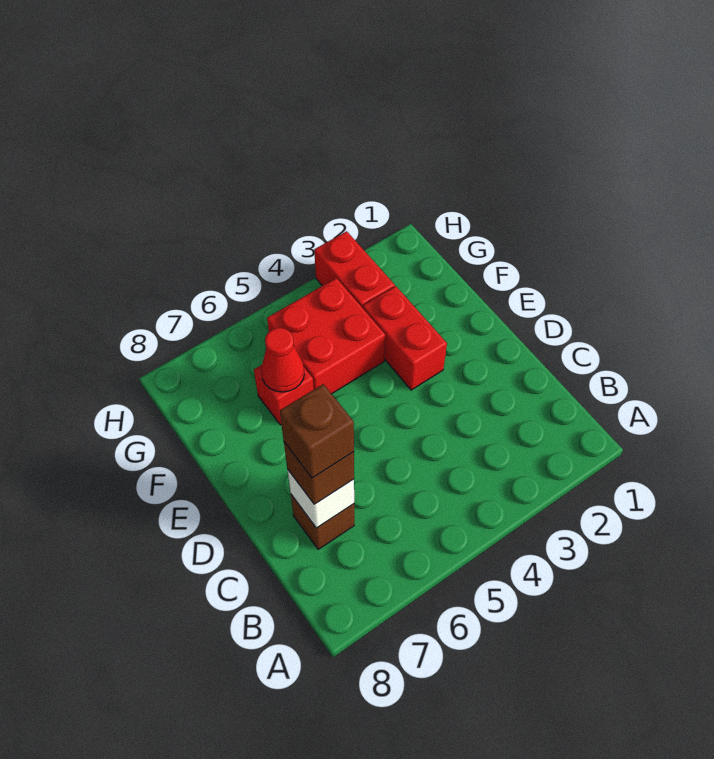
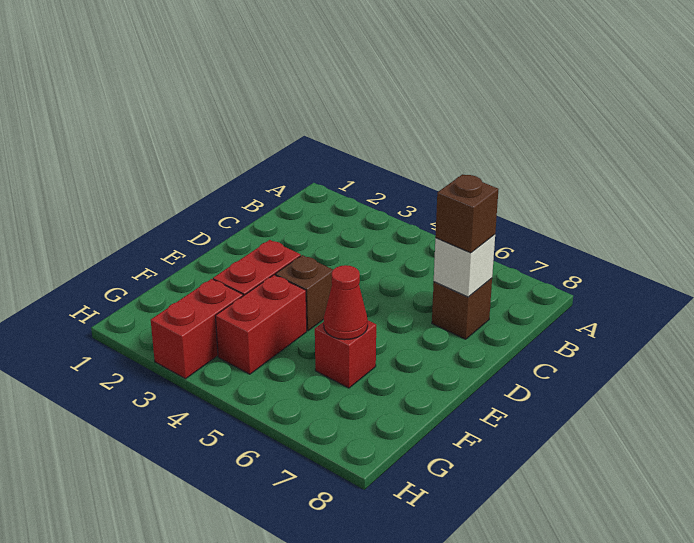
brown 1x1 brick [280,384,354,478] -> brown 1x1 brick moved to [275,255,333,331]
red 2x2 brick [267,278,385,394] -> red 1x2 brick [215,275,307,374]

